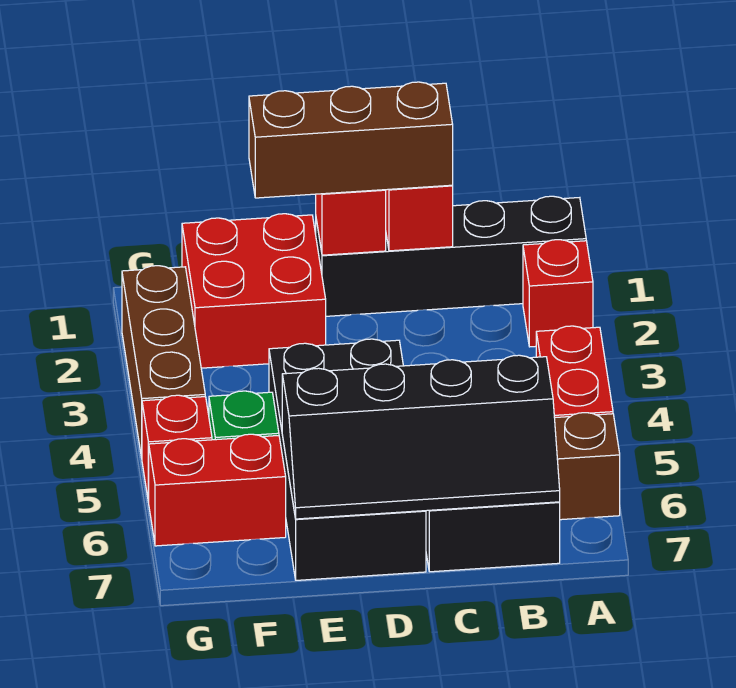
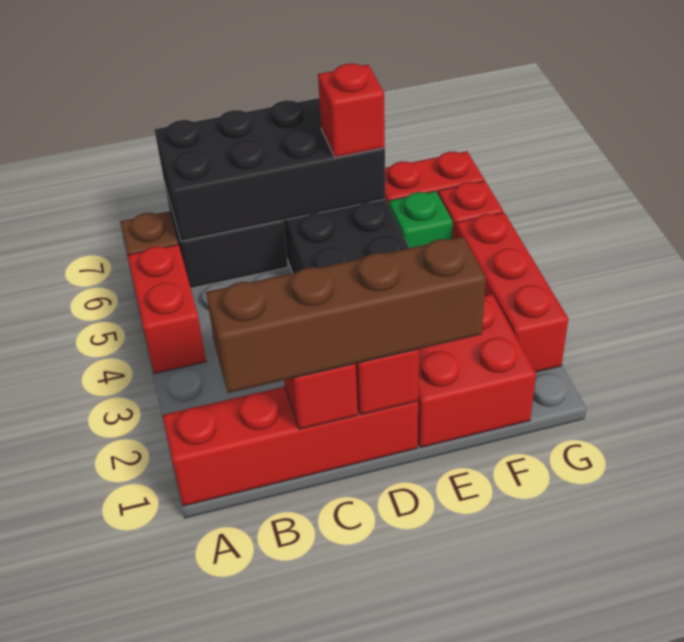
black 1x4 brick [316,196,586,316] -> red 1x4 brick [162,386,418,506]
red 1x1 brick [523,240,593,347] -> red 1x1 brick moved to [318,64,385,158]
black 2x4 slope [282,355,560,519] -> black 2x4 brick [154,98,385,241]
brown 1x3 brick [249,82,453,198] -> brown 1x4 brick [206,237,486,393]
brown 1x3 brick [122,266,205,458] -> red 1x3 brick [455,212,568,372]

